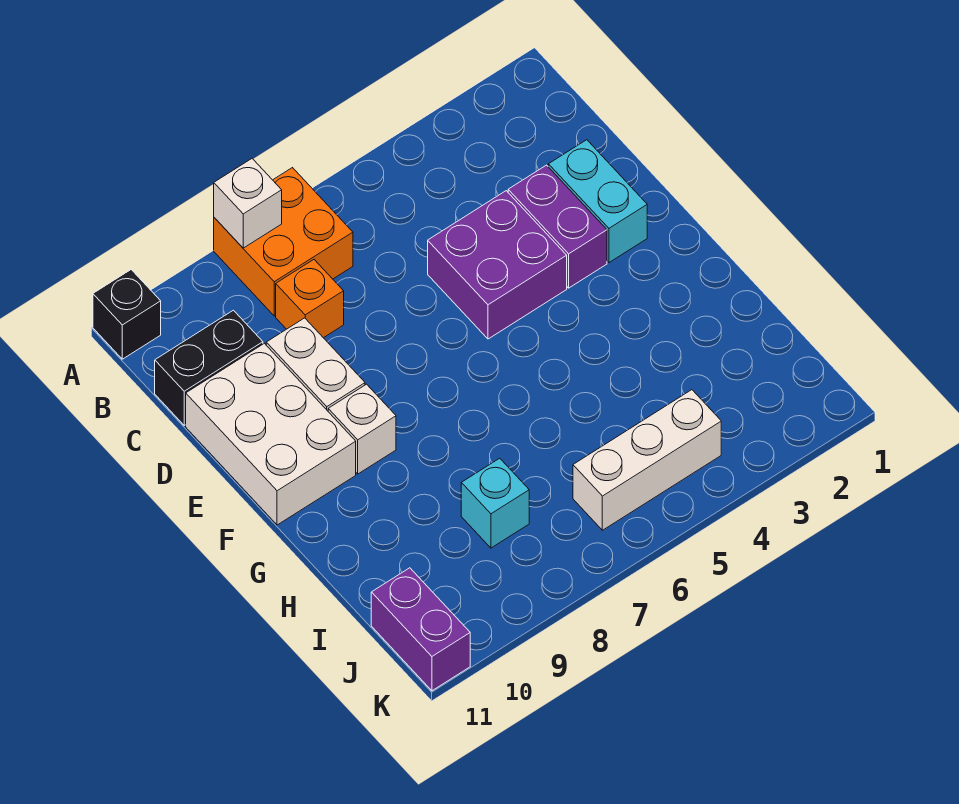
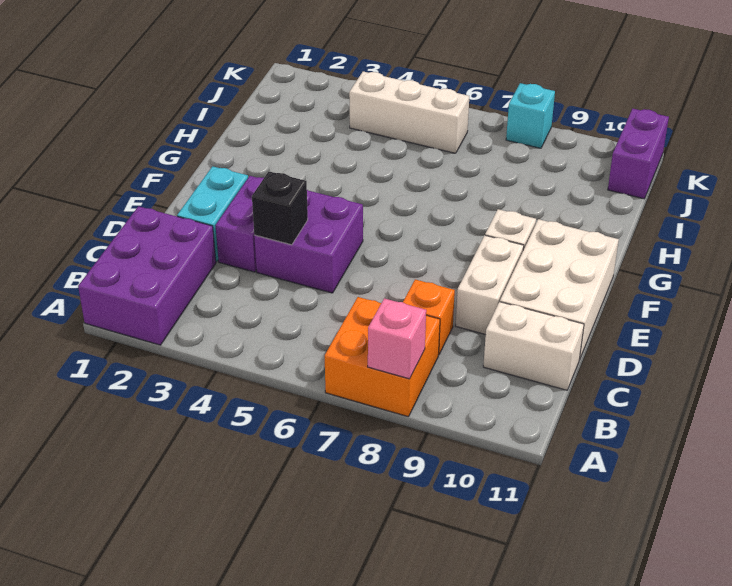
none -> purple 2x3 brick [78,206,216,345]
white 1x1 brick [214,159,282,248] -> pink 1x1 brick [368,298,426,379]
black 1x1 brick [93,270,161,359] -> black 1x1 brick moved to [252,171,308,245]
black 1x2 brick [155,310,263,425] -> white 1x2 brick [483,302,584,390]
cyan 1x1 brick [461,458,529,548] -> cyan 1x1 brick moved to [506,83,555,148]

